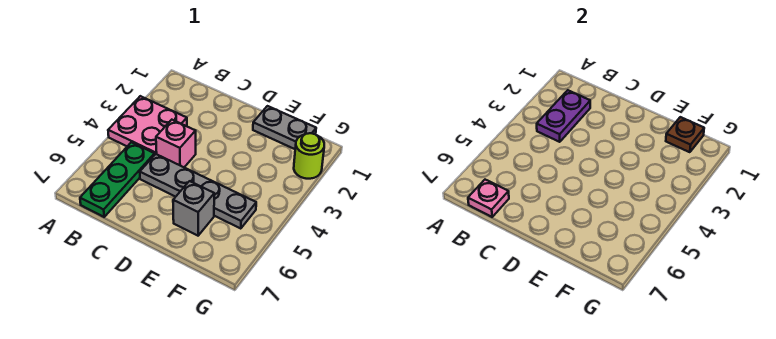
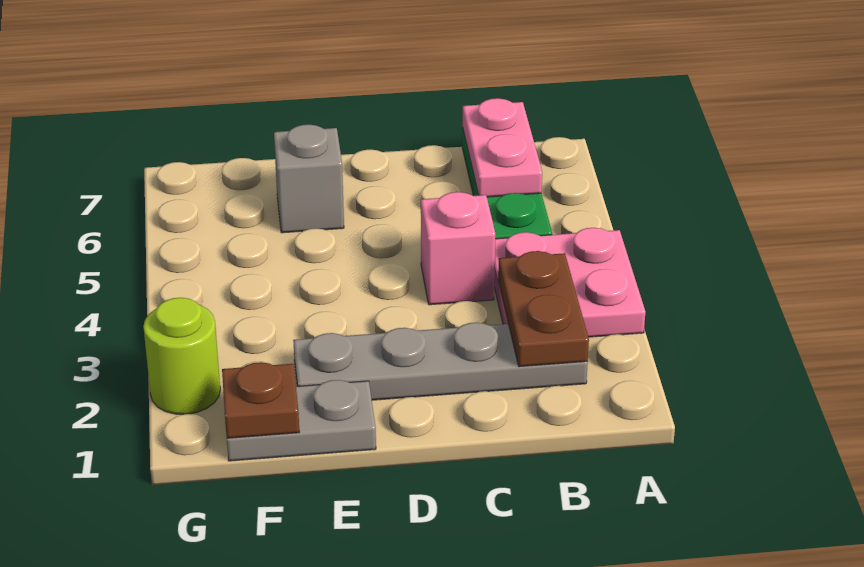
purple 1x2 plate [537,90,590,142] -> brown 1x2 plate [498,251,589,367]
pink 1x1 plate [468,180,509,217] -> pink 1x2 plate [462,98,542,197]
grey 1x4 plate [140,154,256,229] -> grey 1x4 plate moved to [293,322,588,400]

